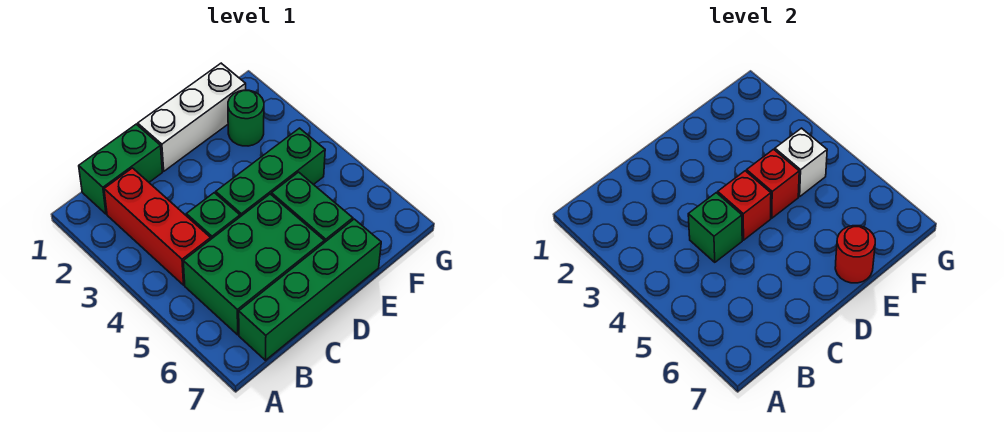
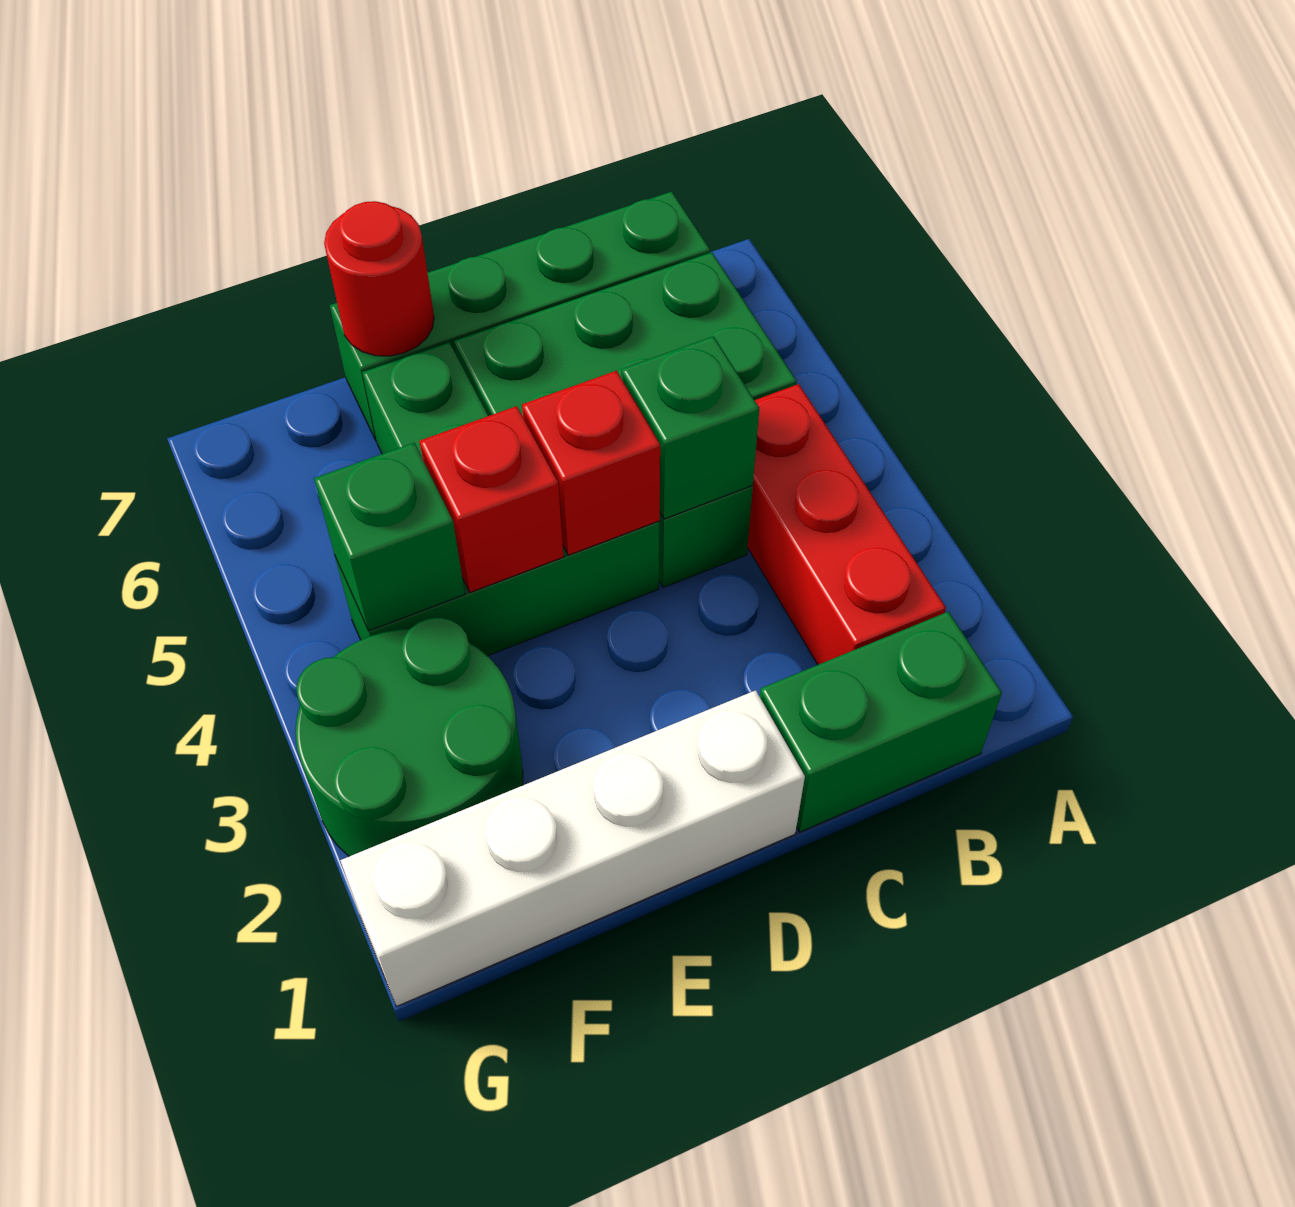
white 1x3 brick [138,63,246,171] -> white 1x4 brick [340,690,805,1007]
green 1x1 round brick [228,90,264,146] -> green 2x2 round brick [295,617,523,856]
white 1x1 brick [775,128,827,197] -> green 1x1 brick [314,443,465,631]

